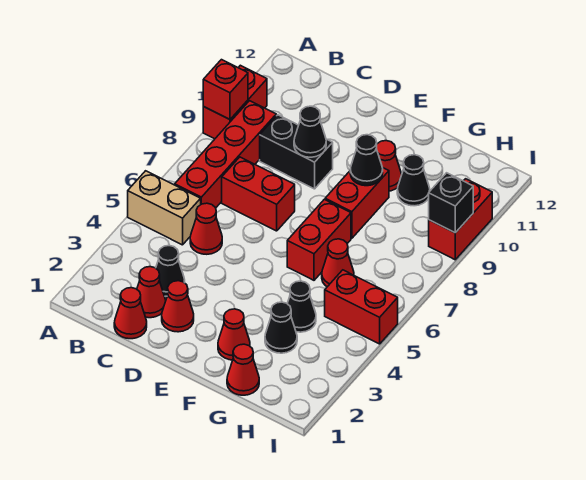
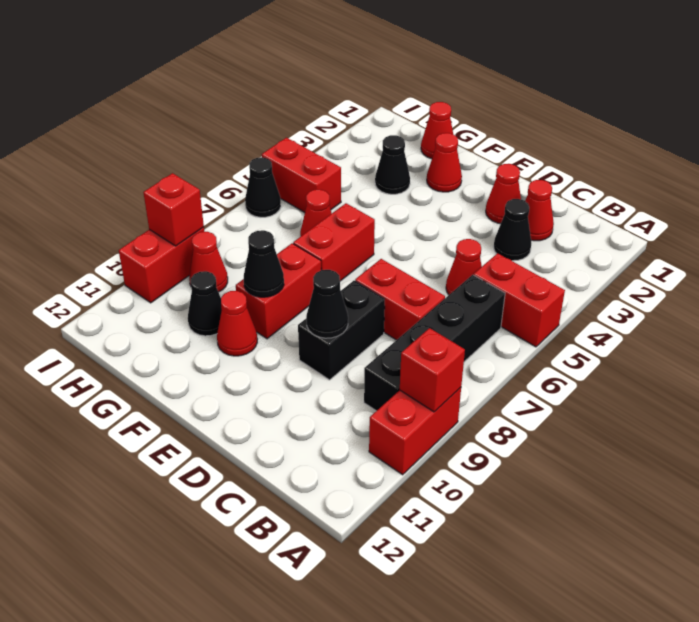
tan 1x2 brick [128,171,201,245] -> red 1x2 brick [474,253,565,347]
red 1x4 brick [175,101,276,208] -> black 1x4 brick [364,275,505,411]
red 1x1 cone [114,288,147,339] -> red 1x1 cone moved to [189,232,228,292]
black 1x2 brick [260,115,333,189] -> black 1x2 brick turned to [298,281,385,380]
black 1x1 cone [287,281,316,332] -> black 1x1 cone moved to [245,157,281,217]
black 1x1 brick [429,173,473,233] -> red 1x1 brick [143,173,204,246]

